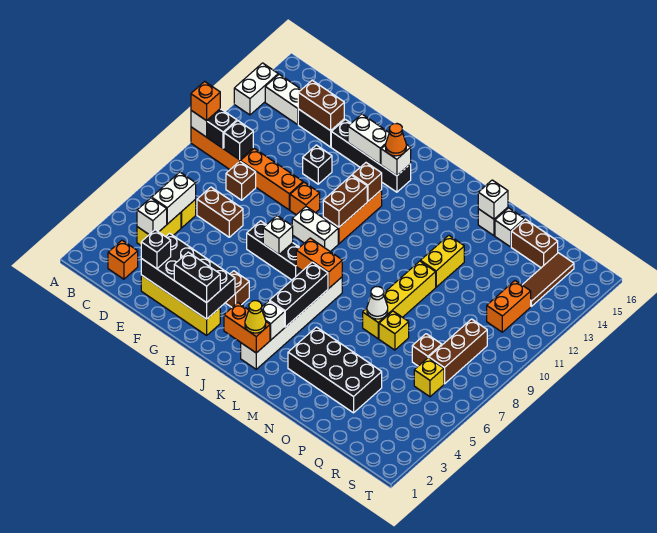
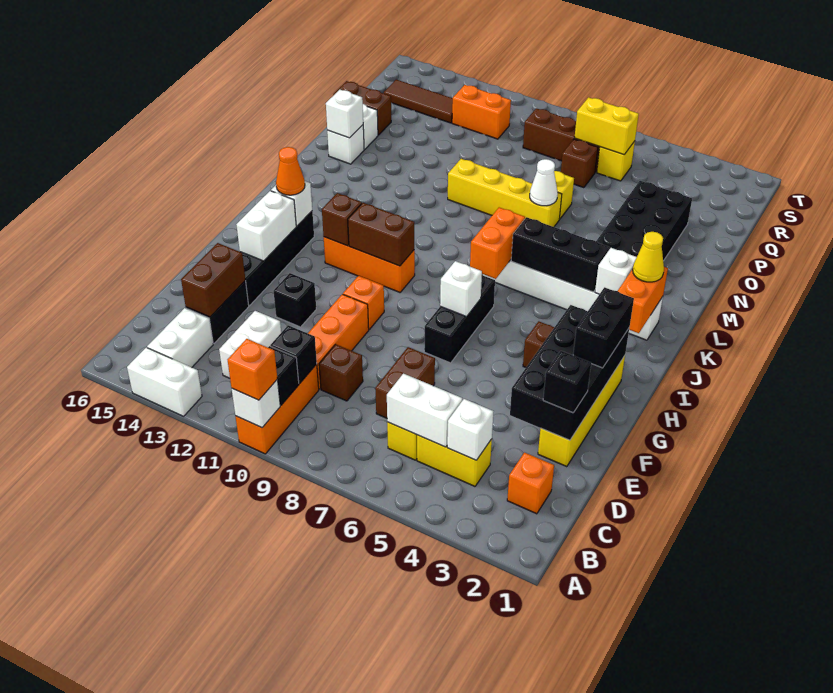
white 1x2 brick [292,207,338,252] -> white 1x2 brick moved to [219,311,281,378]
yellow 1x2 brick [421,235,464,287] -> yellow 1x2 brick moved to [575,97,639,155]
brown 1x2 brick [511,219,558,268] -> brown 1x2 brick turned to [333,81,391,135]

